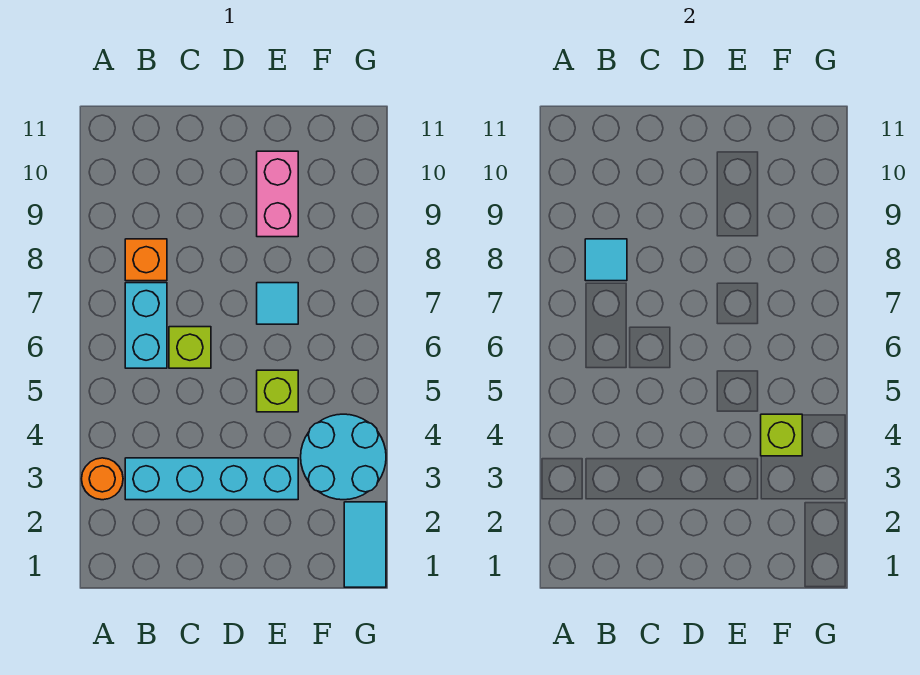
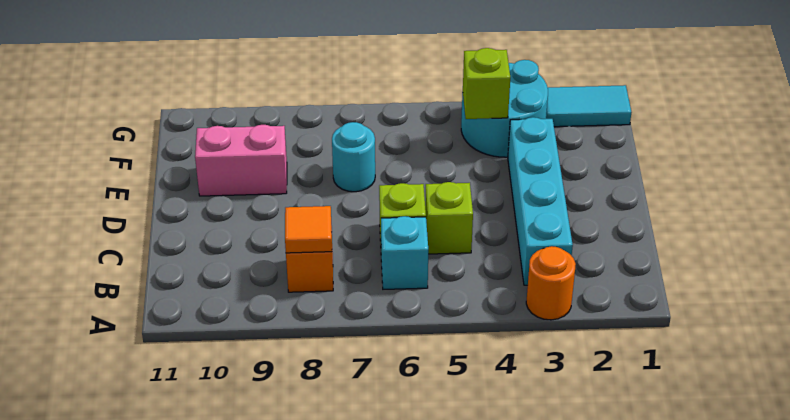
cyan 1x2 brick [125,283,167,368] -> cyan 1x1 brick [381,216,428,289]
cyan 1x1 tile [585,239,627,281] -> orange 1x1 tile [285,206,332,253]
lime 1x1 brick [257,370,298,412] -> lime 1x1 brick moved to [425,182,473,254]
cyan 1x1 tile [257,283,298,324] -> cyan 1x1 round brick [332,122,375,192]

